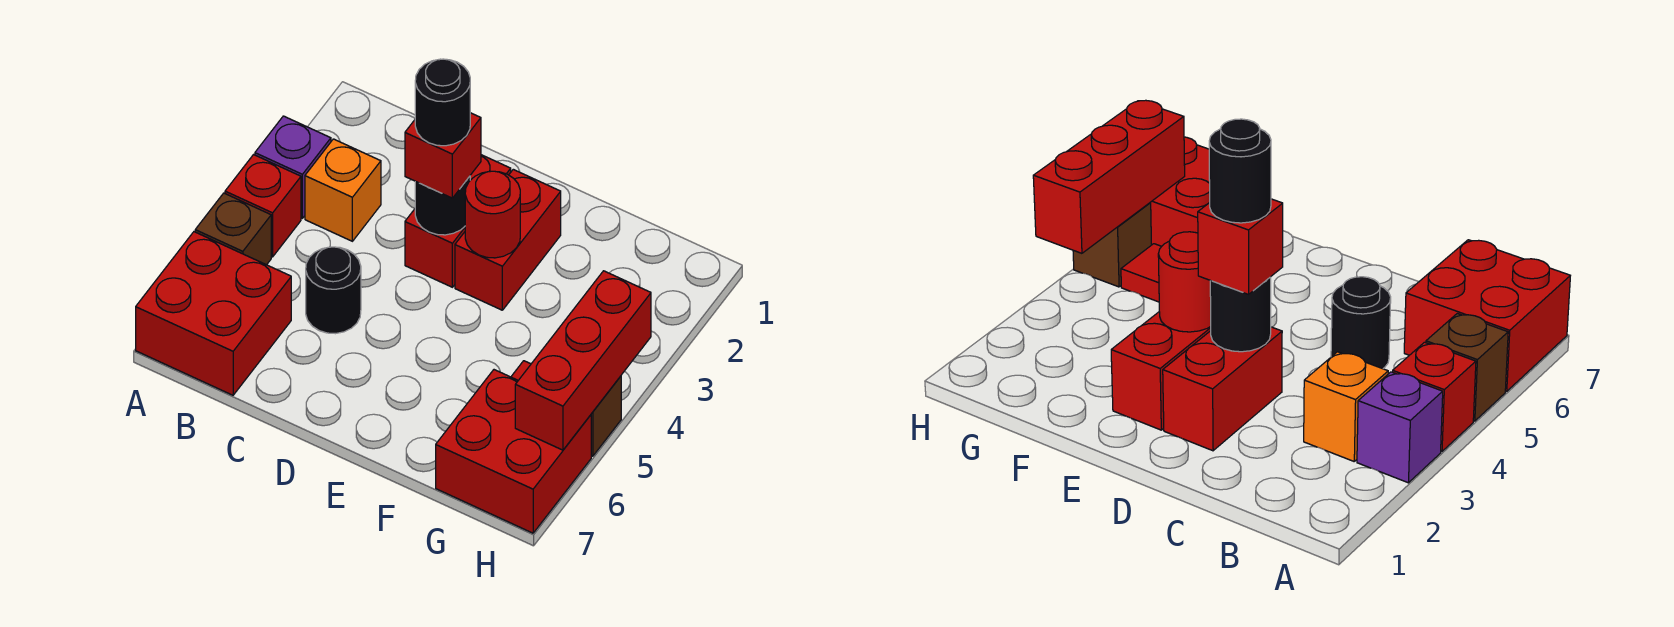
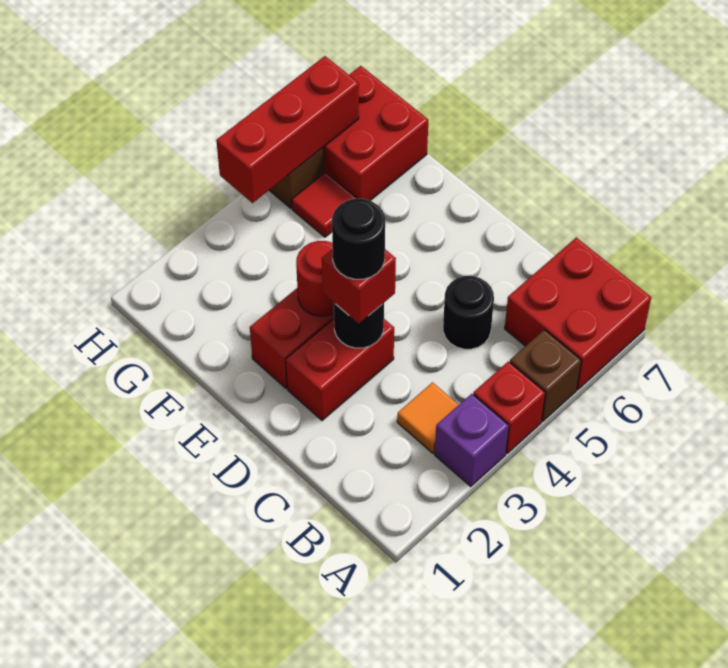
orange 1x1 brick [305,139,381,241] -> orange 1x1 tile [397,383,458,453]

